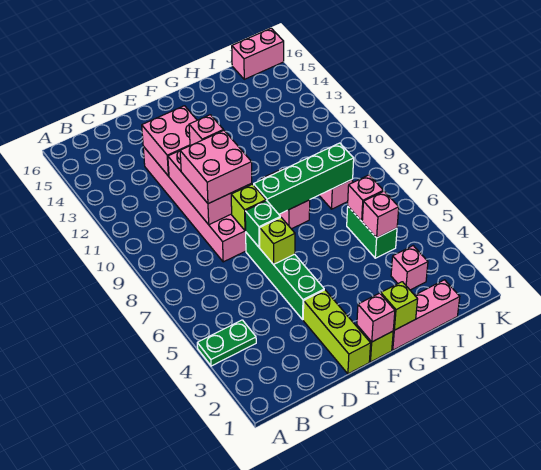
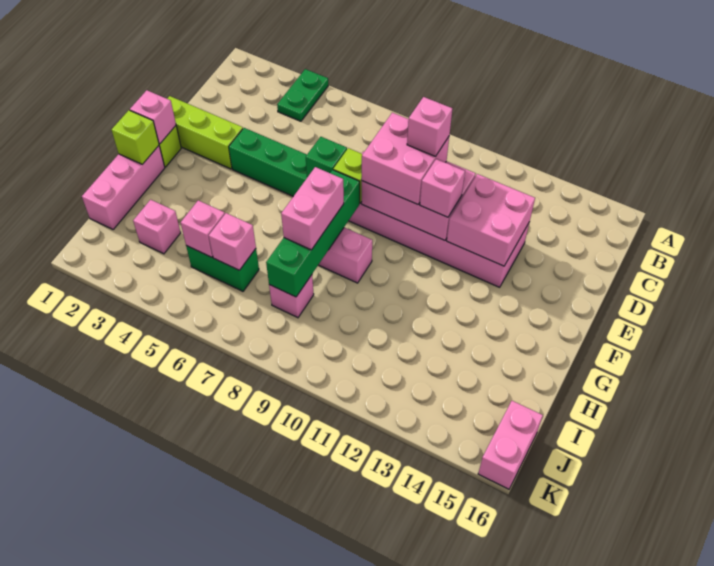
none -> pink 1x1 brick [407,97,452,157]
lime 1x1 brick [259,217,295,265] -> none
none -> pink 1x2 brick [281,167,344,250]

